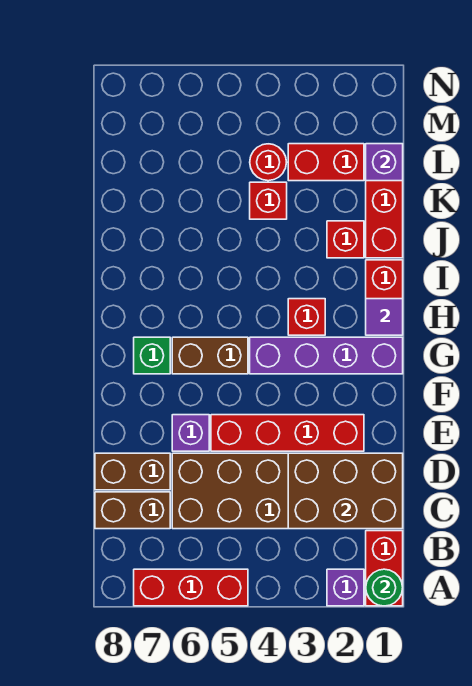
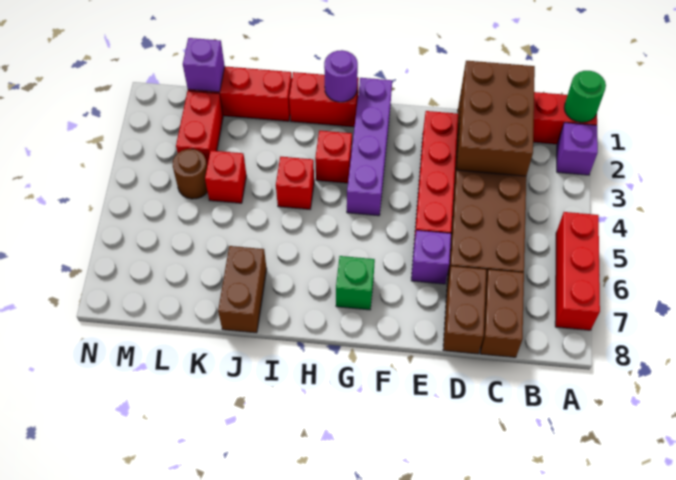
brown 1x2 brick [172,337,248,374] -> brown 1x2 brick moved to [218,246,267,333]
purple 1x1 tile [366,299,403,335] -> purple 1x1 round brick [324,50,358,102]
red 1x1 brick [327,221,364,258] -> red 1x1 brick moved to [276,157,314,209]
red 1x1 round brick [250,144,287,181] -> brown 1x1 round brick [173,149,207,199]

